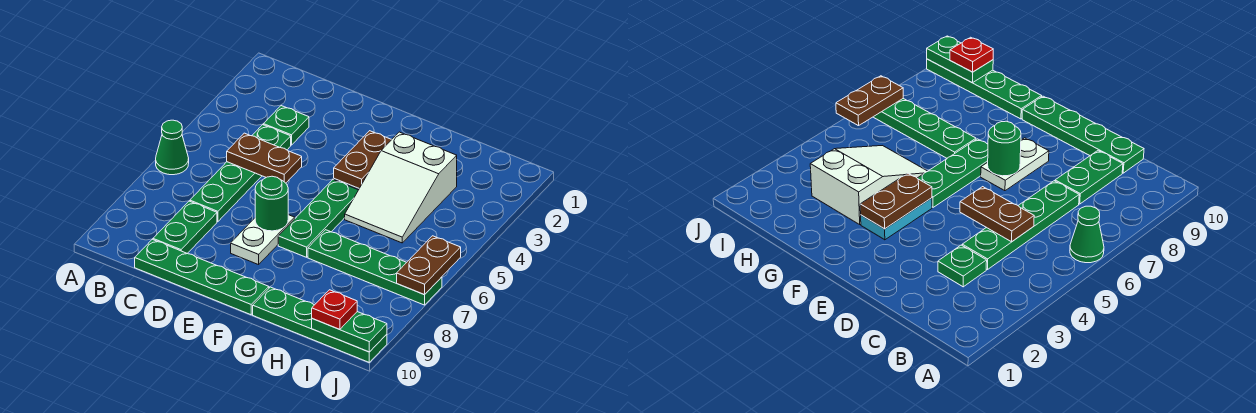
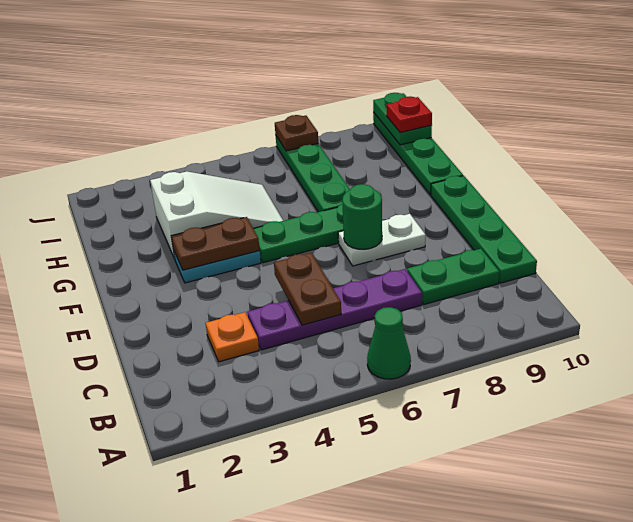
green 1x1 plate [263,106,309,145] -> orange 1x1 plate [206,312,259,362]
green 1x4 plate [190,125,291,222] -> purple 1x4 plate [247,269,422,350]
brown 1x2 plate [397,236,461,295] -> brown 1x1 plate [275,115,318,151]

